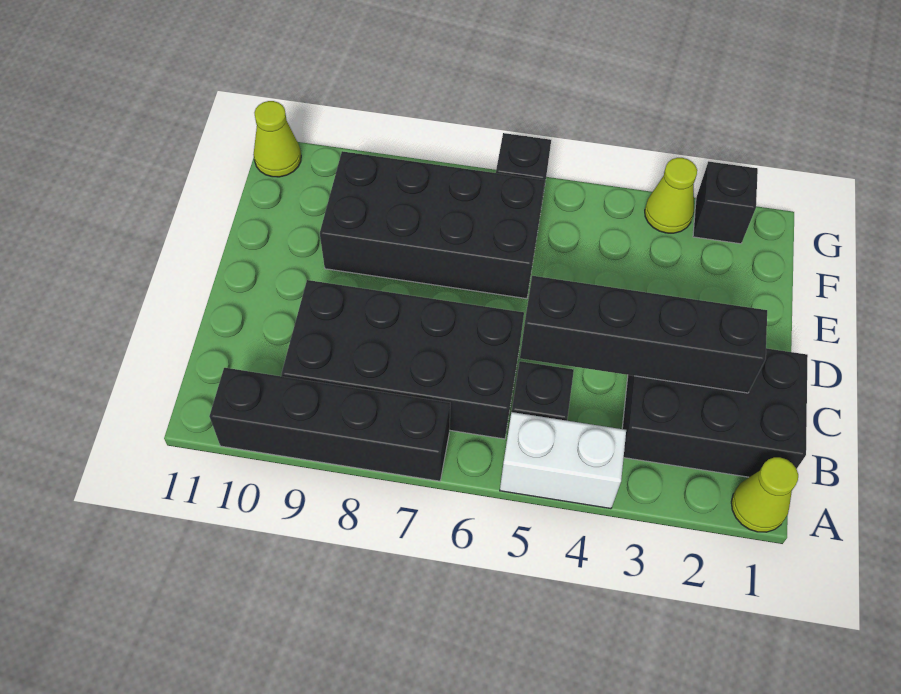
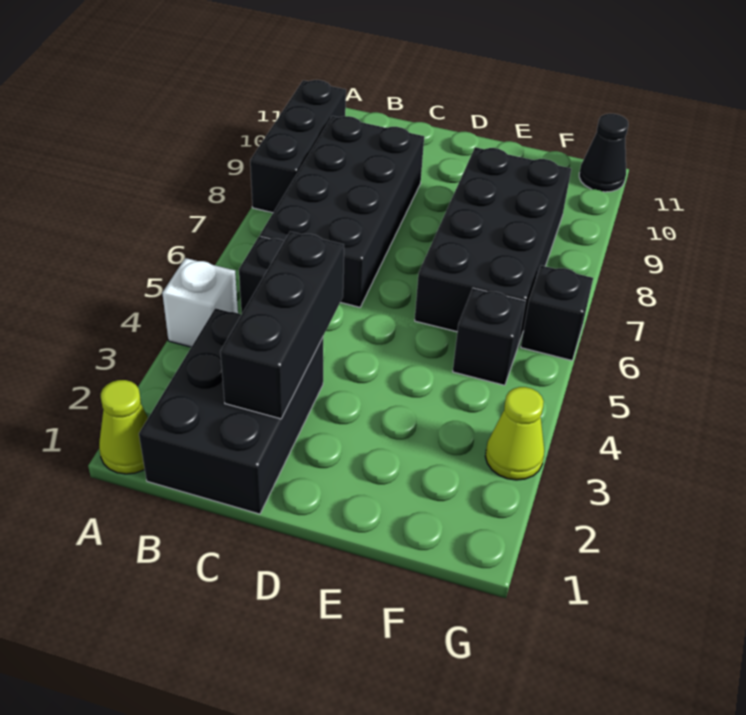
white 1x2 brick [500,412,626,509] -> white 1x1 brick [162,258,238,347]
black 1x4 brick [209,368,450,481] -> black 1x3 brick [250,80,346,213]
black 1x4 brick [520,276,767,393] -> black 1x3 brick [220,231,344,419]
black 1x1 brick [693,161,758,244] -> black 1x1 brick moved to [453,288,526,385]
lime 1x1 cone [253,101,301,177] -> black 1x1 cone [579,114,628,192]

